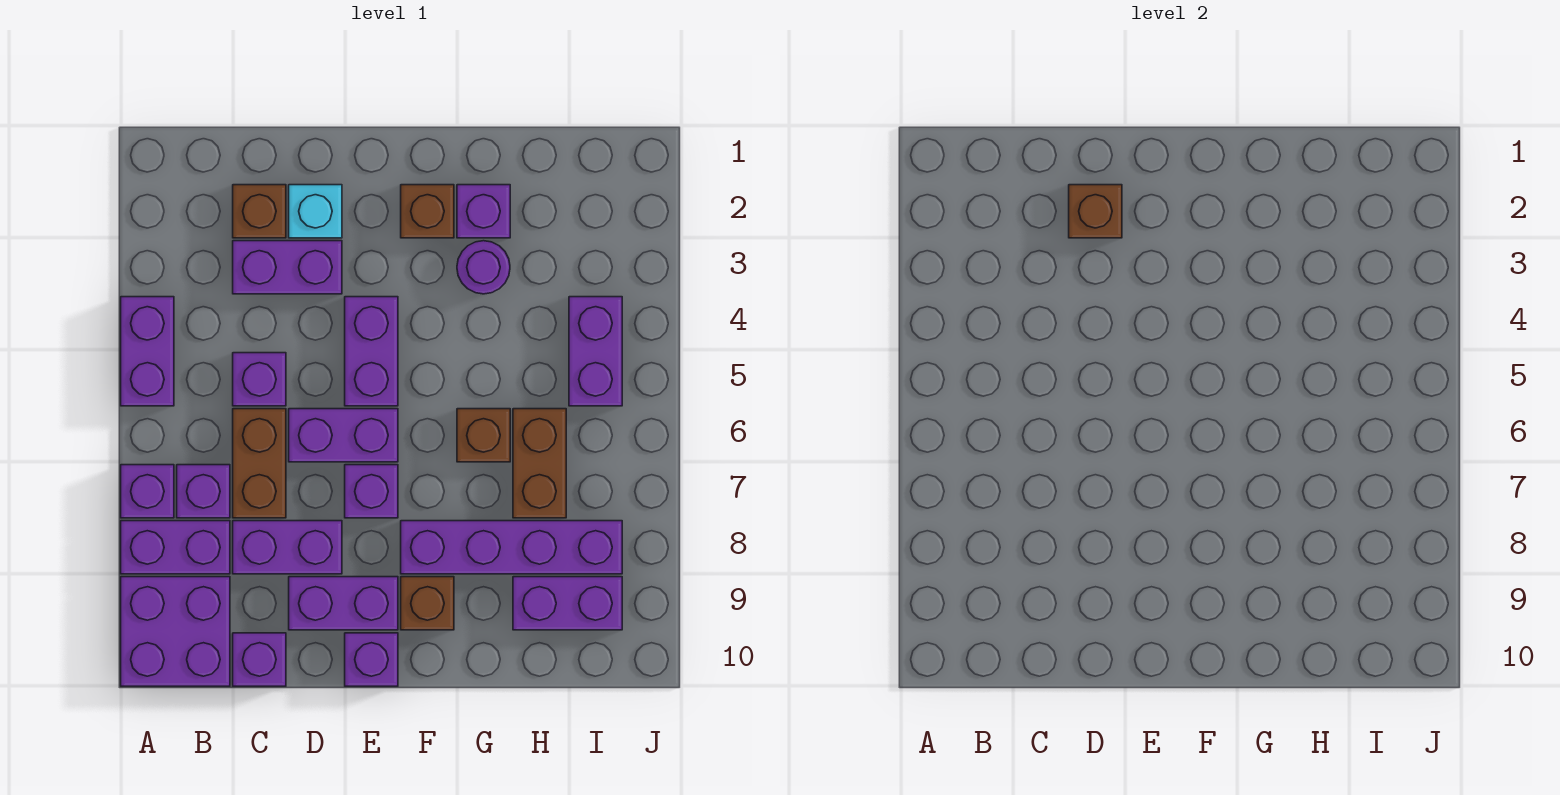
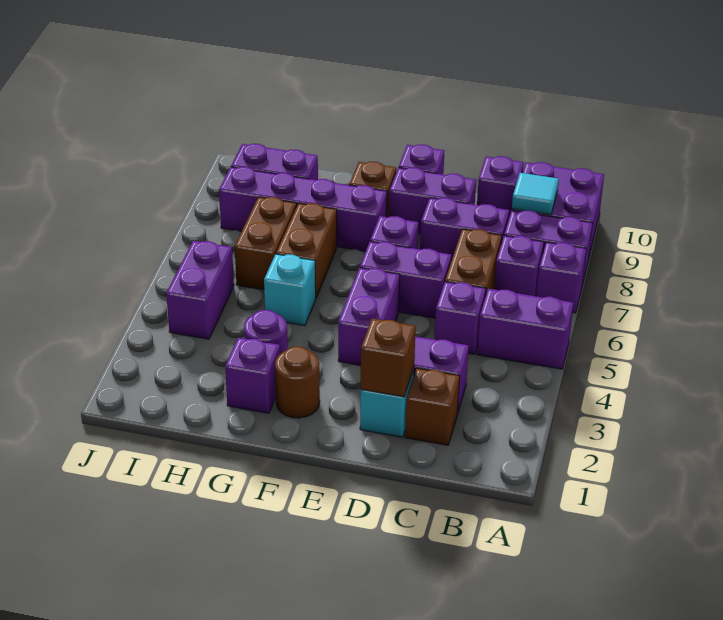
purple 1x2 brick [121,297,174,406] -> purple 1x2 brick turned to [477,289,573,369]
none -> cyan 1x1 tile [512,173,559,215]
brown 1x1 brick [401,185,454,238] -> brown 1x1 round brick [275,347,320,418]
none -> cyan 1x1 brick [264,254,316,326]
brown 1x1 brick [457,409,510,462] -> brown 1x2 brick [276,203,337,298]

